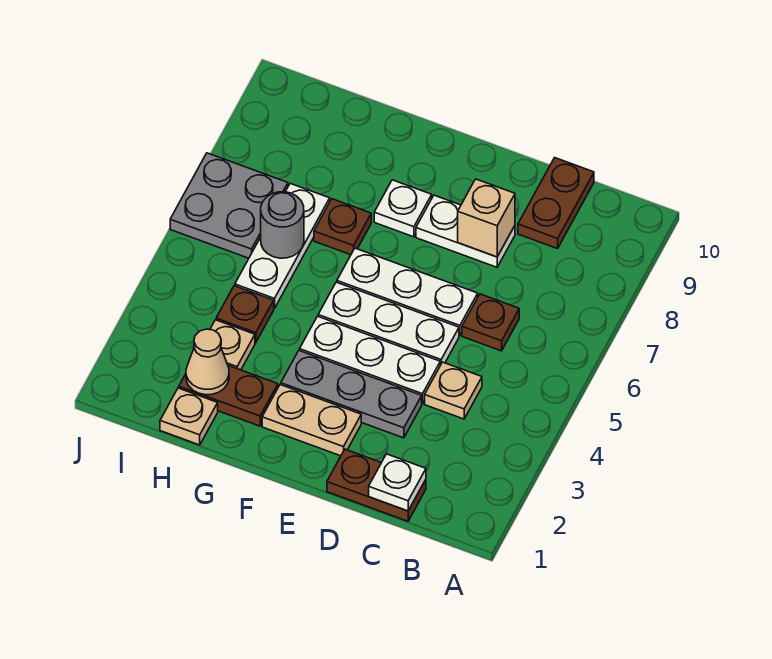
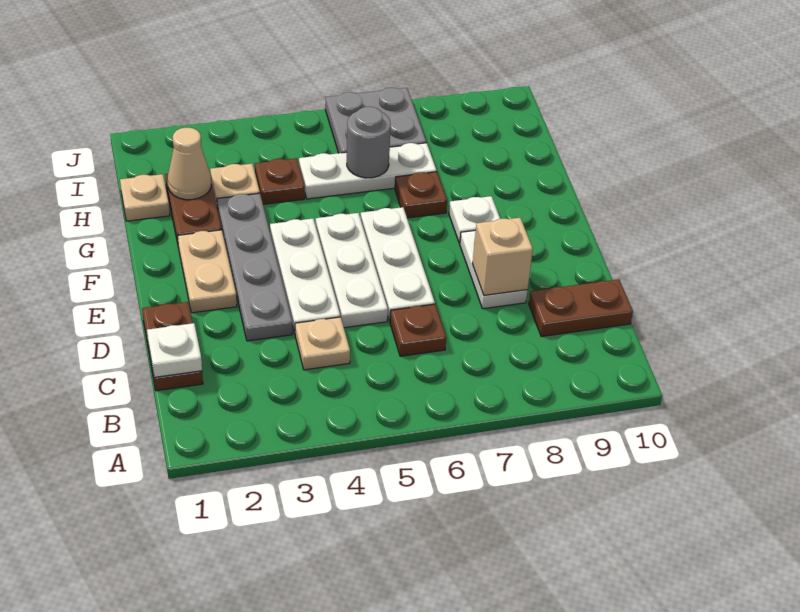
grey 1x3 plate [281,351,422,438] -> grey 1x4 plate [217,193,292,341]

